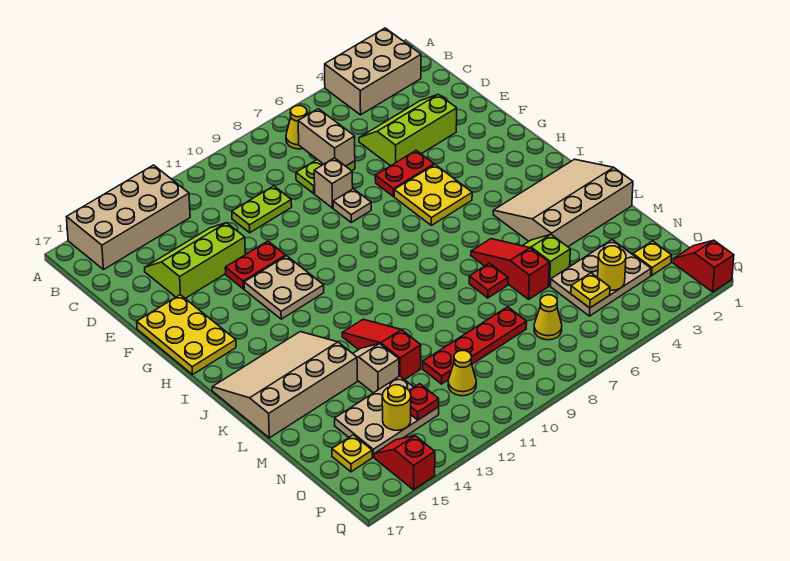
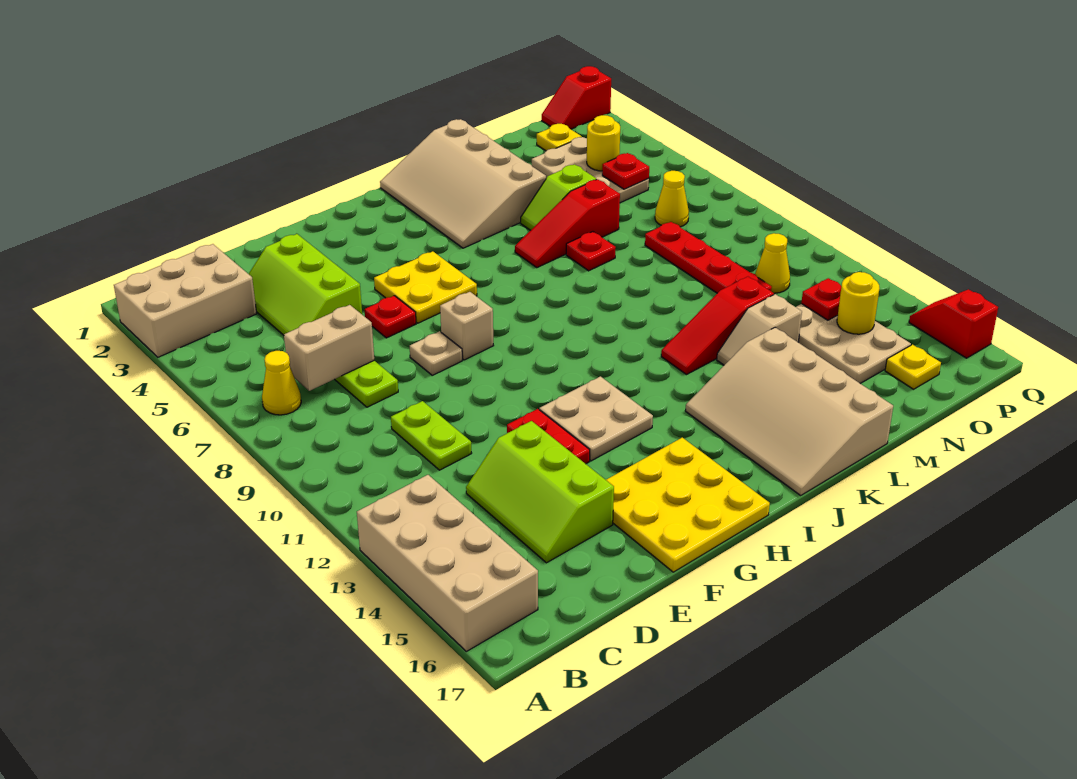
tan 2x3 brick [325,28,421,115] -> tan 2x3 brick turned to [114,244,257,357]
tan 1x1 brick [314,158,353,208] -> tan 1x1 brick moved to [440,292,494,360]
red 1x2 plate [375,150,434,196] -> red 1x1 plate [364,296,416,338]
yellow 2x3 plate [137,295,236,375] -> yellow 3x3 plate [606,438,770,572]
yellow 1x1 plate [571,273,610,308] -> red 1x1 plate [602,153,649,189]
red 1x2 slope [374,436,435,490] -> red 1x2 slope turned to [909,289,998,358]

